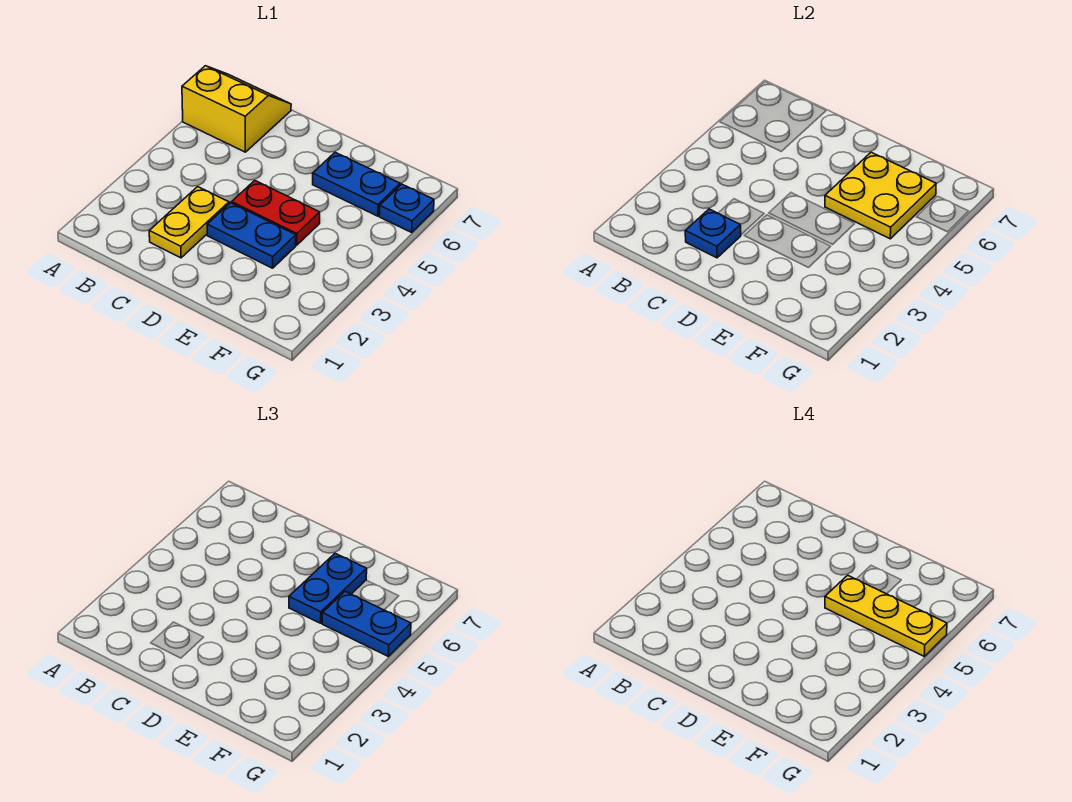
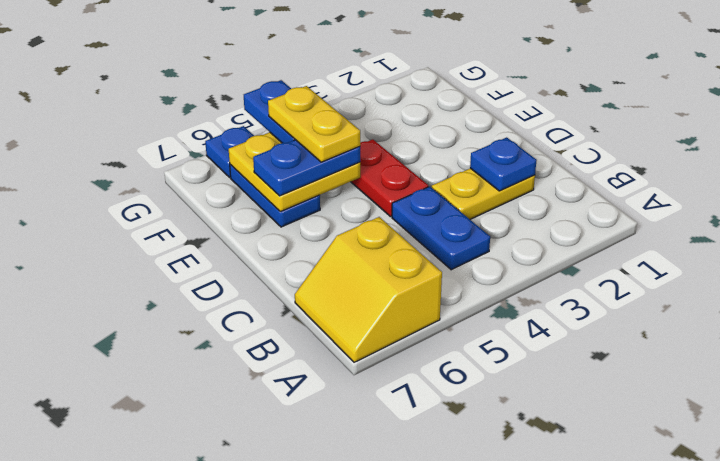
blue 1x2 plate [207,203,296,268] -> blue 1x2 plate moved to [392,187,490,270]
yellow 1x3 plate [825,575,947,656] -> yellow 1x2 plate [268,86,360,162]

